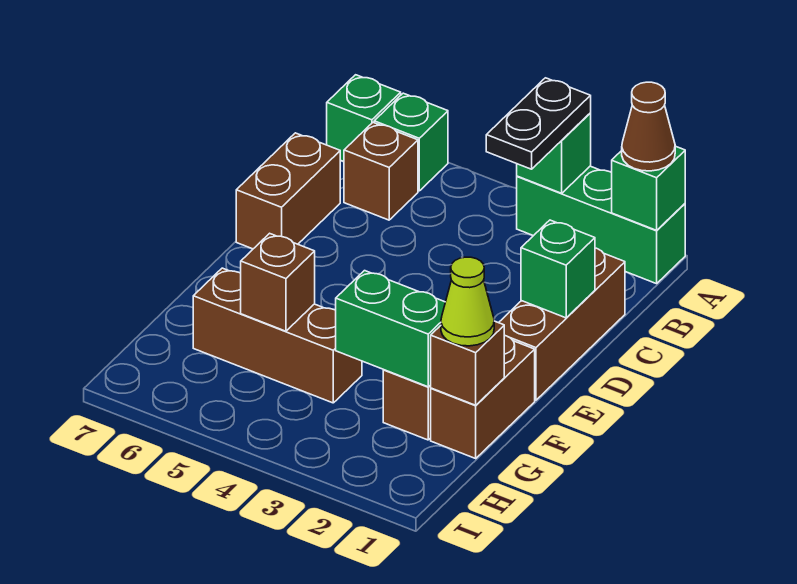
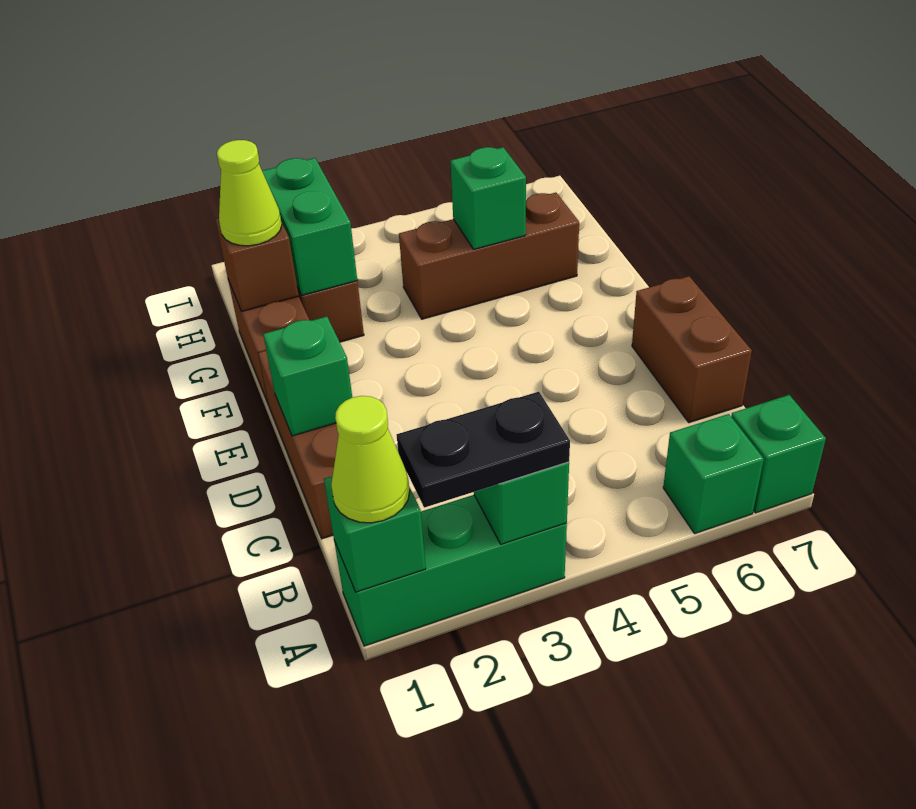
brown 1x1 cone [622,82,675,171] -> lime 1x1 cone [331,396,410,523]
black 1x2 plate [486,78,591,169] -> black 1x2 plate turned to [397,392,570,508]
brown 1x1 brick [344,123,418,220] -> none
green 1x2 brick [336,271,445,387] -> green 1x2 brick turned to [262,158,357,295]
brown 1x1 brick [241,233,315,331] -> green 1x1 brick [451,147,526,249]

